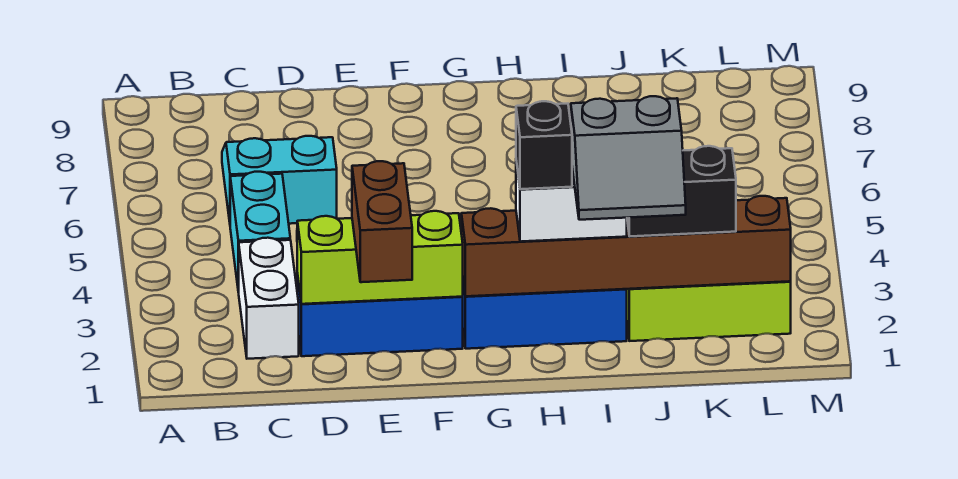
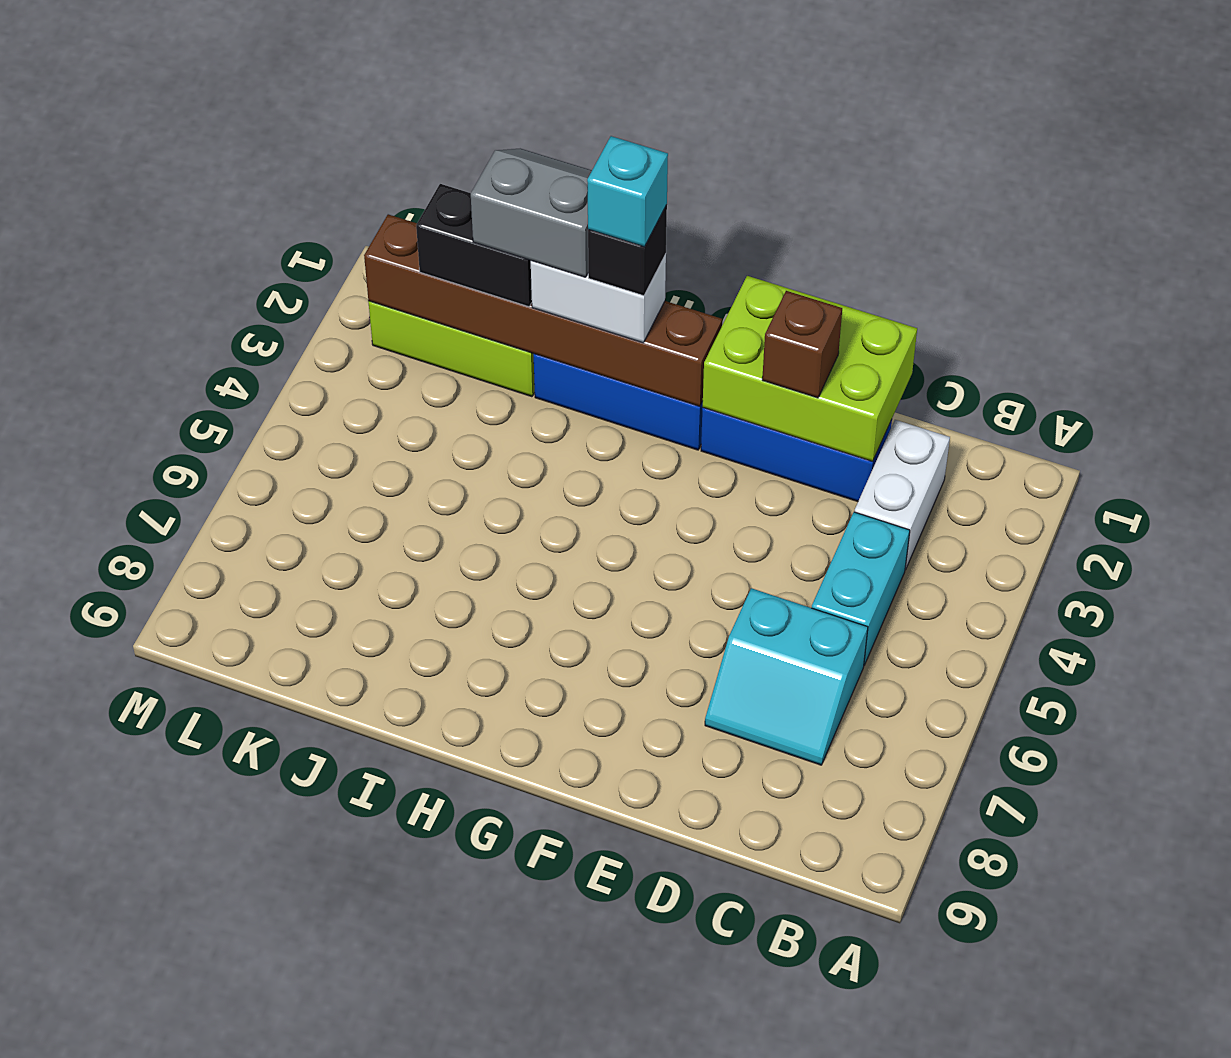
lime 1x3 brick [297,211,463,304] -> lime 2x3 brick [702,276,917,462]
brown 1x2 brick [352,161,412,282] -> brown 1x1 brick [762,291,842,398]
none -> cyan 1x1 brick [587,136,668,247]

